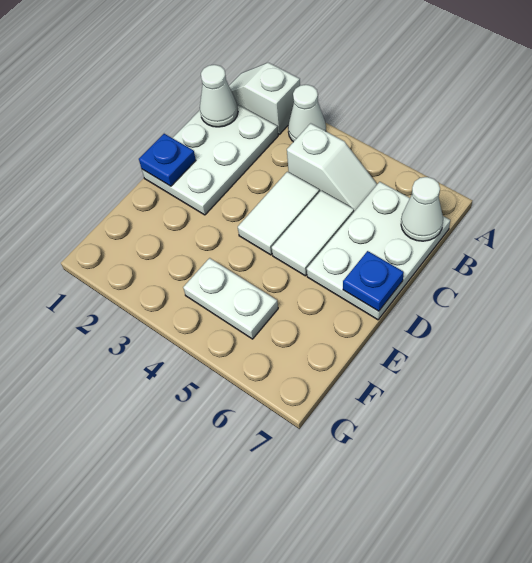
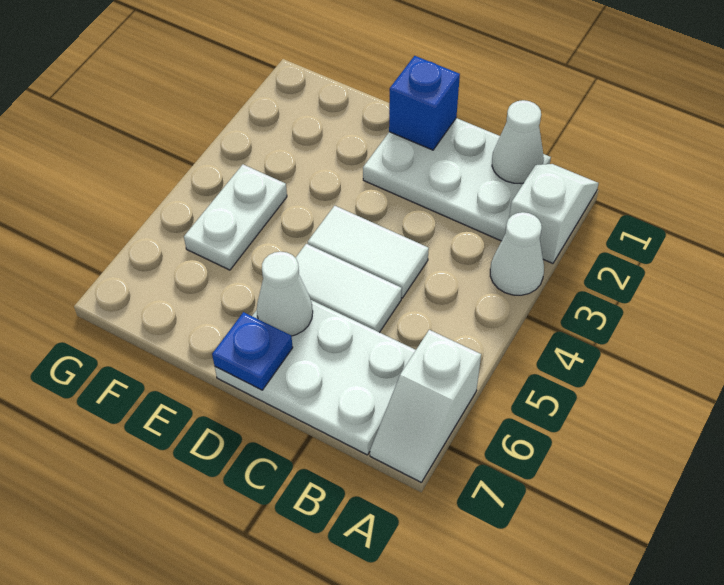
white 1x2 slope [287,123,377,211] -> white 1x2 slope moved to [370,330,481,482]
white 1x1 cone [401,177,443,241] -> white 1x1 cone moved to [257,252,313,336]
blue 1x1 plate [139,134,196,186] -> blue 1x1 brick [389,56,460,150]

